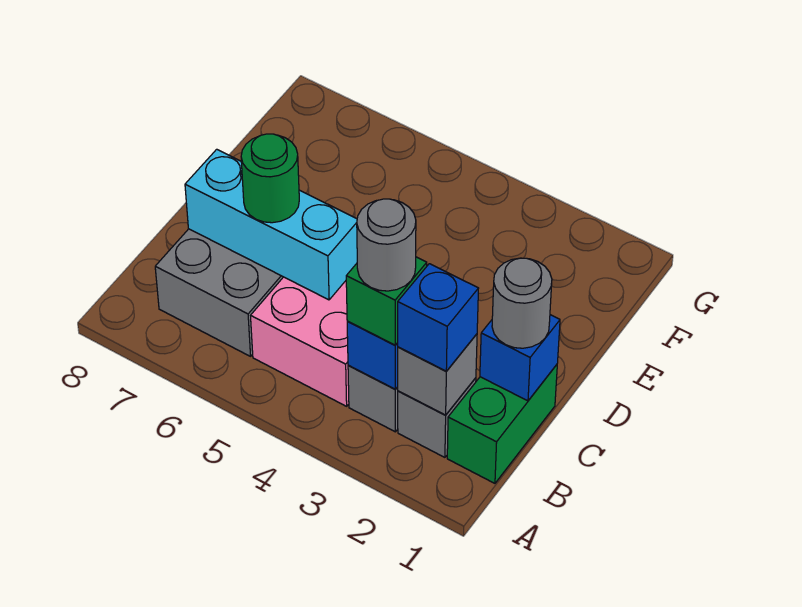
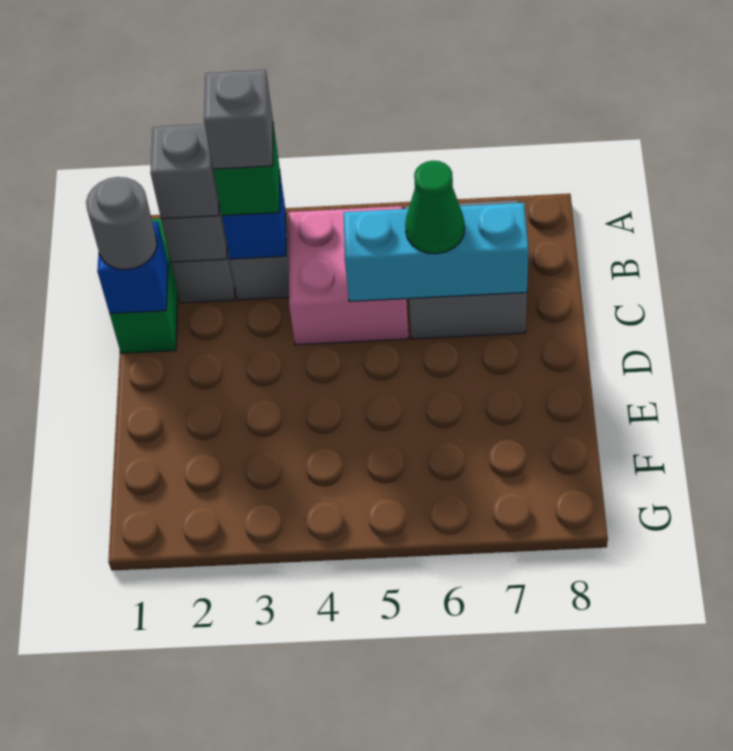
blue 1x1 brick [398,264,479,371] -> grey 1x1 brick [150,124,219,219]
grey 1x1 round brick [357,199,416,291] -> grey 1x1 brick [204,70,273,169]
green 1x1 round brick [241,134,299,223] -> green 1x1 cone [405,161,465,254]

